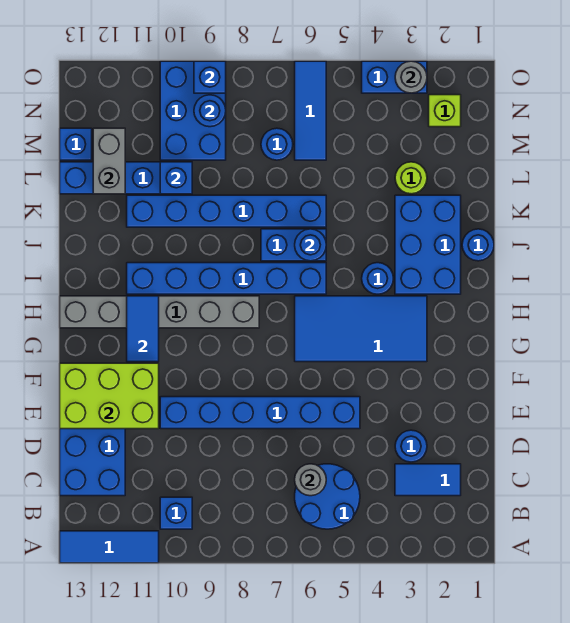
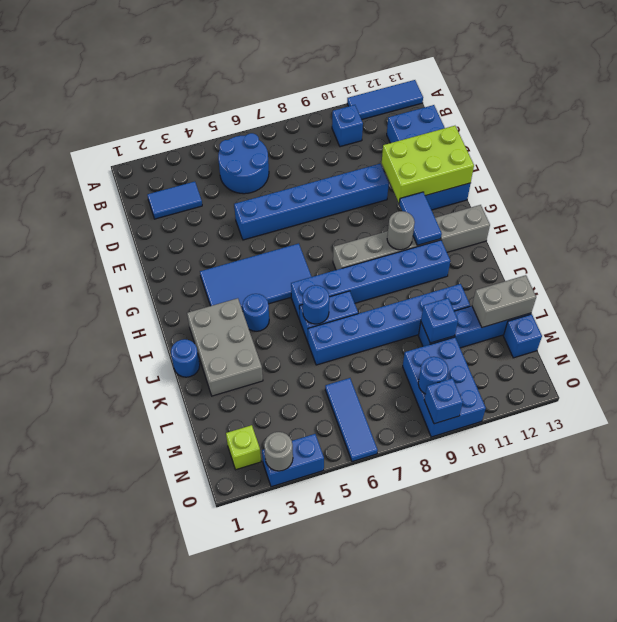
grey 1x1 round brick [295,464,326,496] -> grey 1x1 round brick moved to [387,211,415,250]
blue 1x1 round brick [395,430,427,462] -> none
blue 2x3 brick [395,195,461,294] -> grey 2x3 brick [187,298,263,396]
lime 1x1 round brick [395,162,427,194] -> none
grey 1x2 brick [93,128,125,194] -> grey 1x2 brick turned to [472,275,536,327]
blue 1x1 round brick [261,128,293,160] -> none

